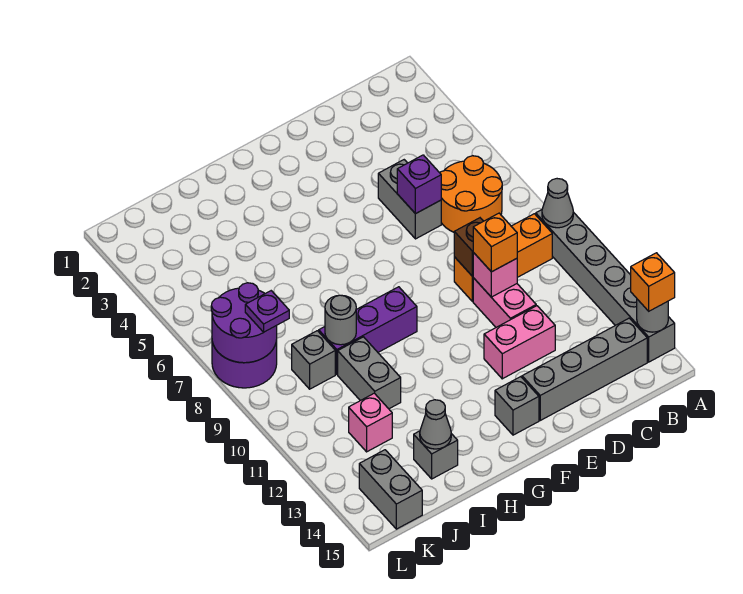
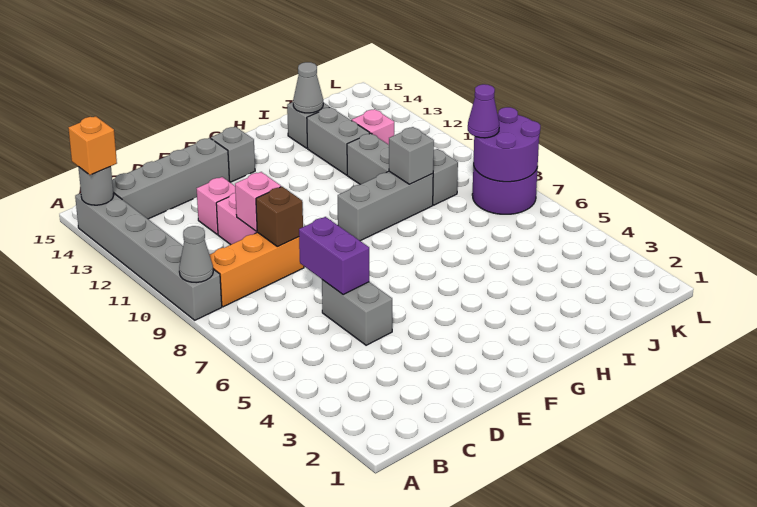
orange 2x2 round brick [440,156,502,232] -> none
purple 1x1 brick [397,155,441,214] -> purple 1x2 brick [299,217,369,295]
orange 1x1 brick [473,213,517,272] -> none
pink 1x2 brick [484,306,555,379] -> pink 1x1 brick [197,177,235,234]
purple 1x3 brick [319,287,417,374] -> grey 1x3 brick [338,171,433,241]
grey 1x1 round brick [325,295,356,345] -> grey 1x1 brick [389,127,434,184]
purple 1x1 plate [245,291,289,332] -> purple 1x1 cone [468,84,499,138]
grey 1x2 brick [359,450,422,529] -> grey 1x2 brick moved to [307,107,370,175]

